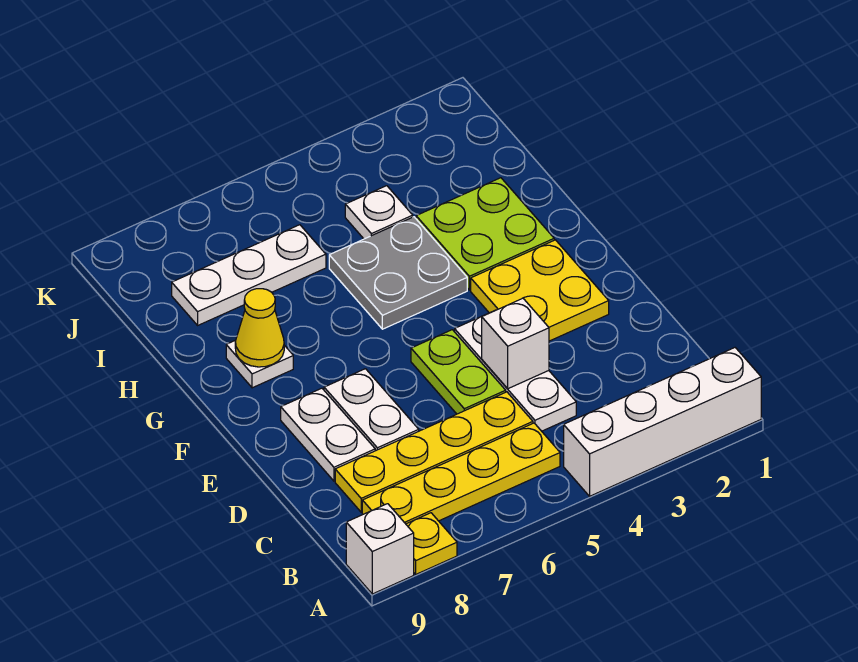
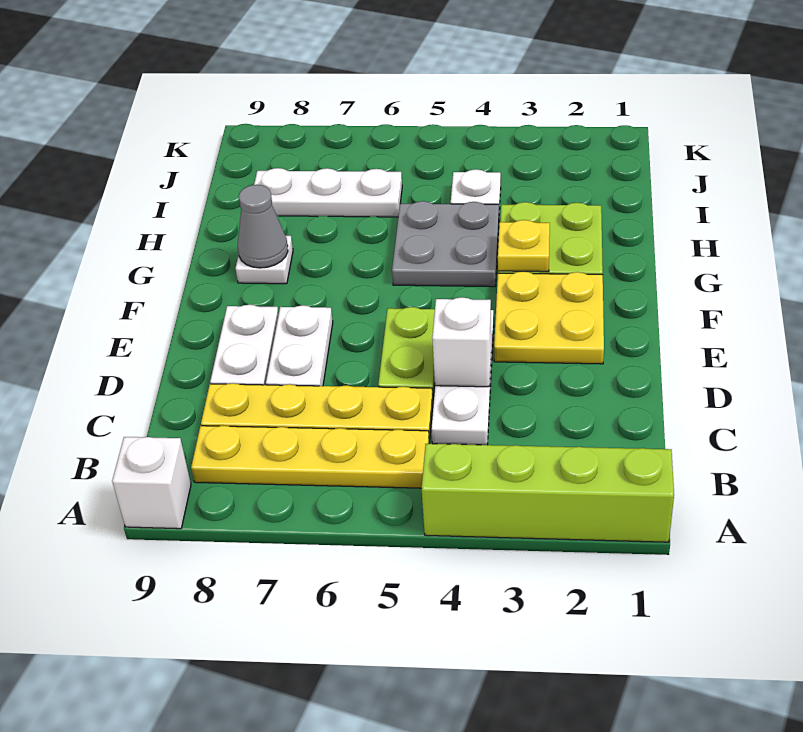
white 1x4 brick [564,348,761,496] -> lime 1x4 brick [421,443,674,542]
yellow 1x1 plate [406,513,457,574] -> yellow 1x1 plate moved to [498,220,550,272]
yellow 1x1 cone [235,289,284,367] -> grey 1x1 cone [238,185,288,268]

